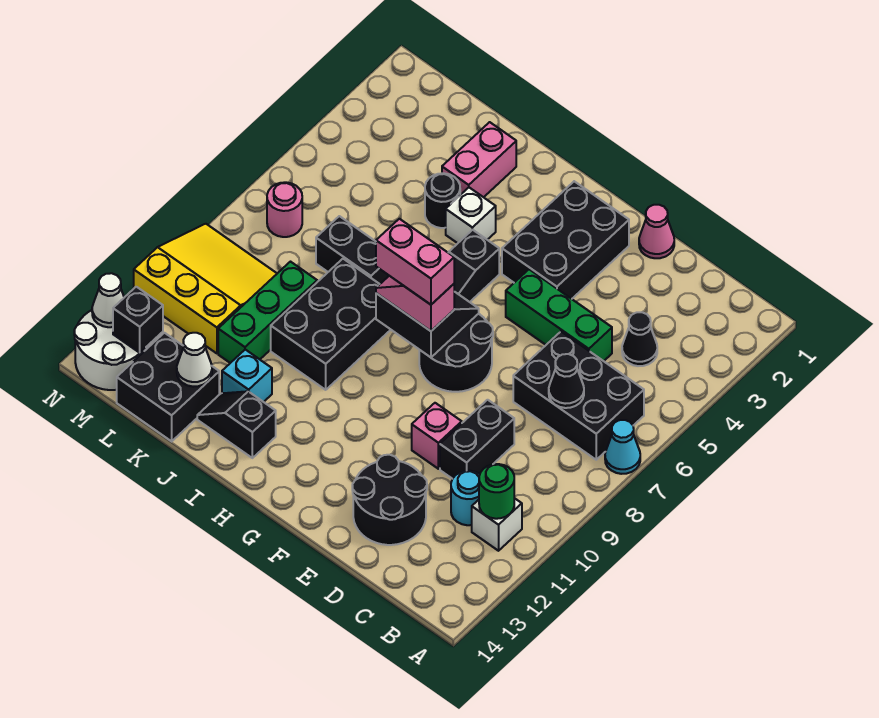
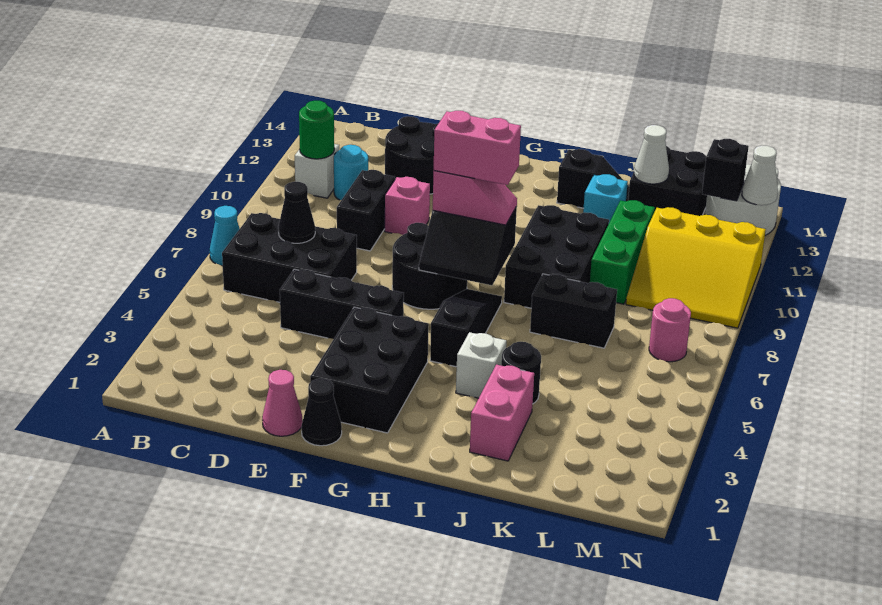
black 1x1 cone [622,312,657,366] -> black 1x1 cone moved to [302,379,342,446]
green 1x3 brick [506,269,612,361] -> black 1x3 brick [280,269,404,339]

